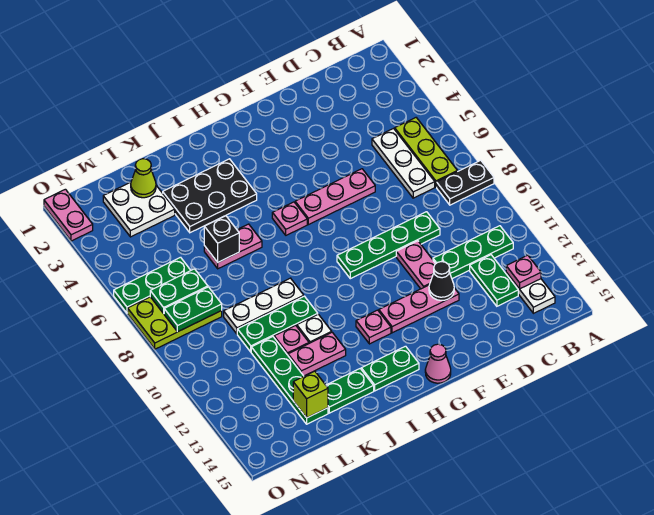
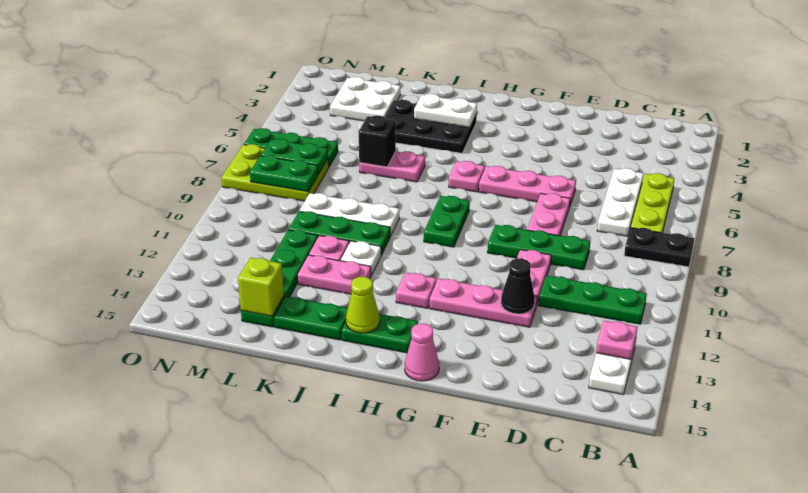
green 1x2 plate [470,255,518,306] -> green 1x2 plate moved to [424,196,470,247]
green 1x4 plate [337,212,440,279] -> green 1x3 plate [487,225,590,270]
none -> white 1x2 plate [414,94,477,127]
lime 1x1 cone [131,159,156,198] -> lime 1x1 cone moved to [346,277,380,333]
pink 1x2 plate [44,189,93,241] -> pink 1x2 plate moved to [527,193,570,236]

